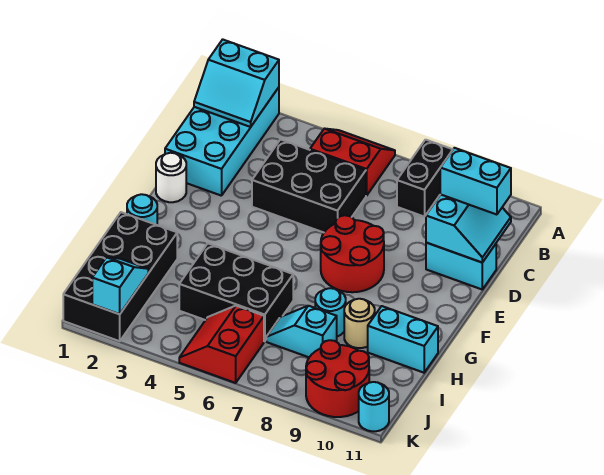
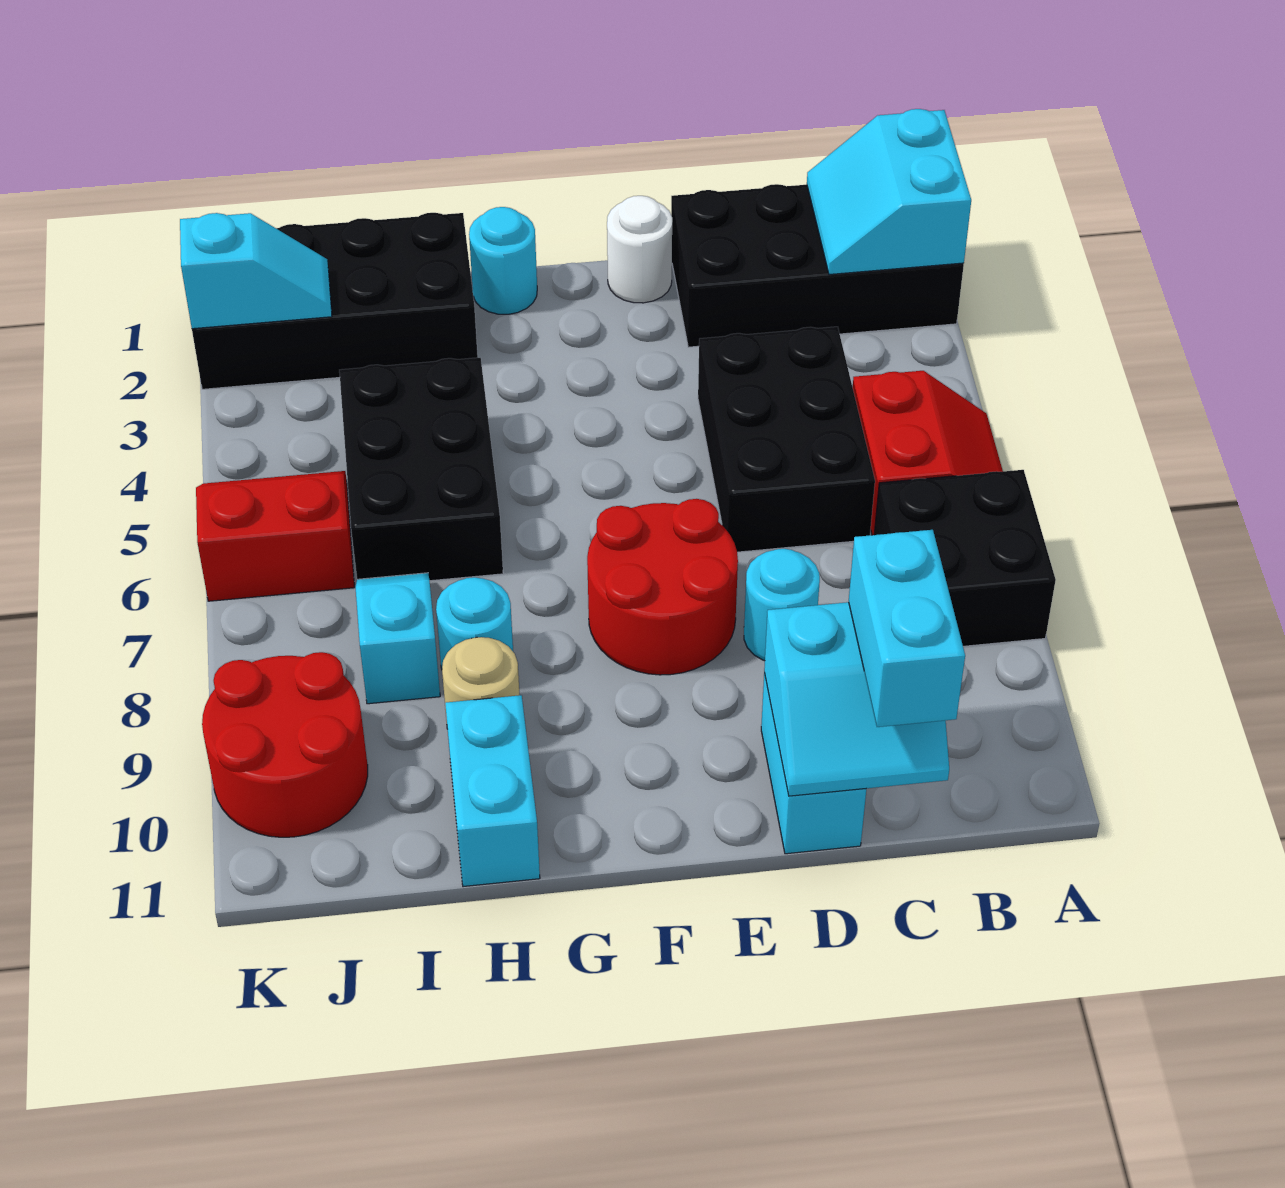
cyan 2x4 brick [165,87,279,196] -> black 2x4 brick [671,184,964,347]
black 1x2 brick [397,140,453,217] -> black 2x2 brick [874,470,1056,646]
cyan 1x1 round brick [359,382,389,431] -> cyan 1x1 round brick moved to [744,549,820,661]

